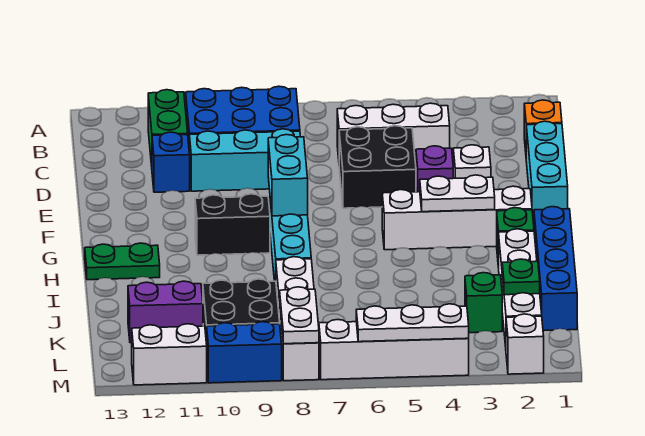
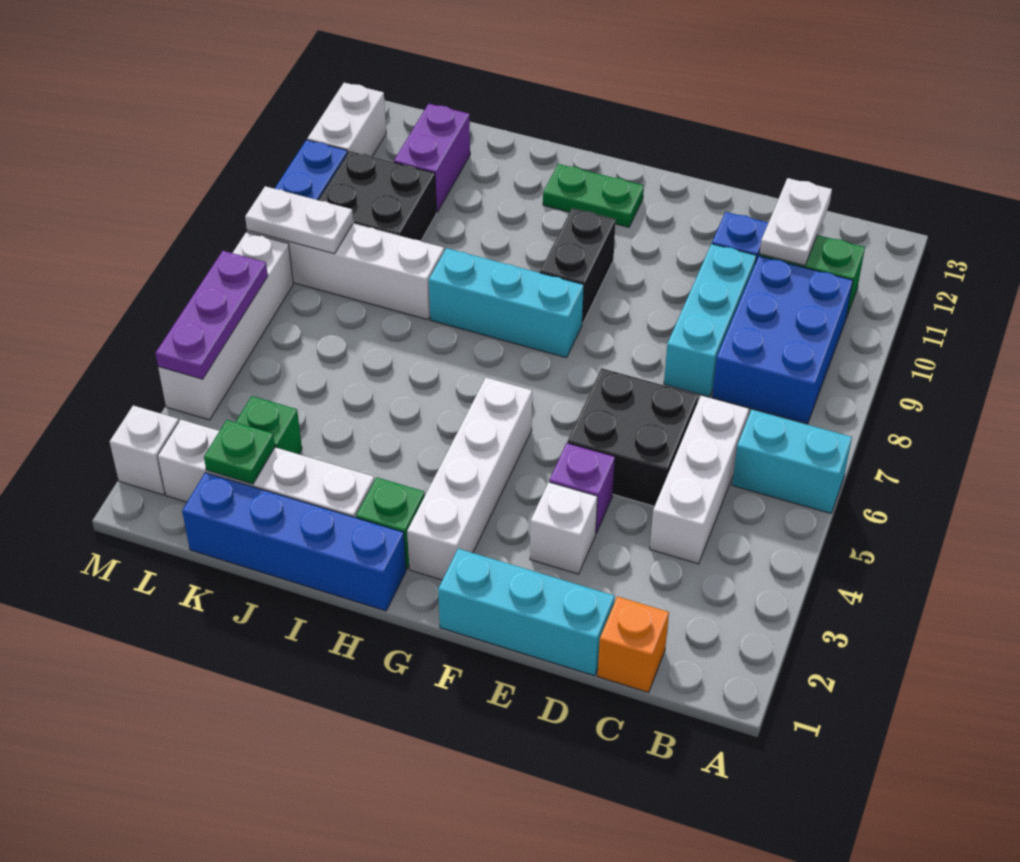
cyan 1x2 brick [268,135,308,216] -> cyan 1x2 brick moved to [732,410,852,513]
white 1x2 plate [420,175,495,212] -> white 1x2 plate moved to [760,178,832,265]
green 1x2 plate [85,243,160,280] -> green 1x2 plate turned to [543,164,644,227]
white 1x3 plate [356,304,469,342] -> purple 1x3 plate [156,251,268,379]

